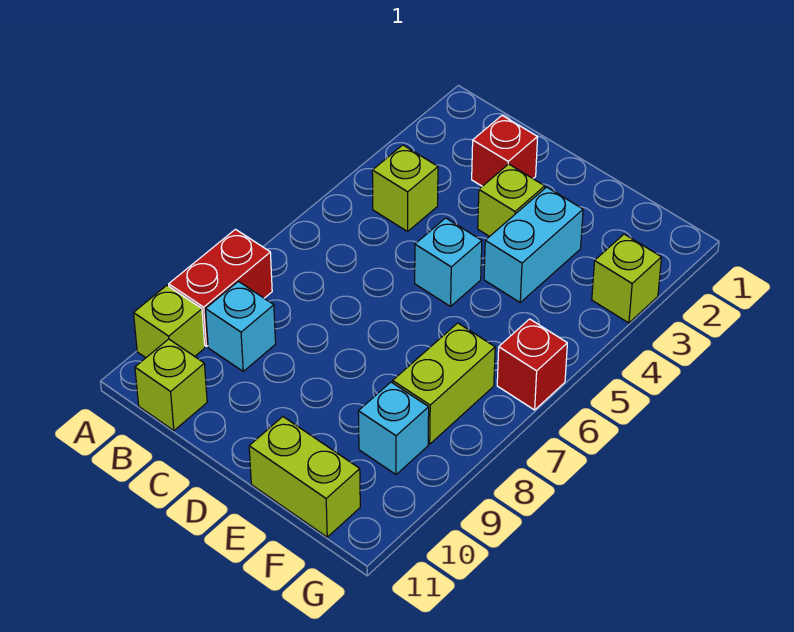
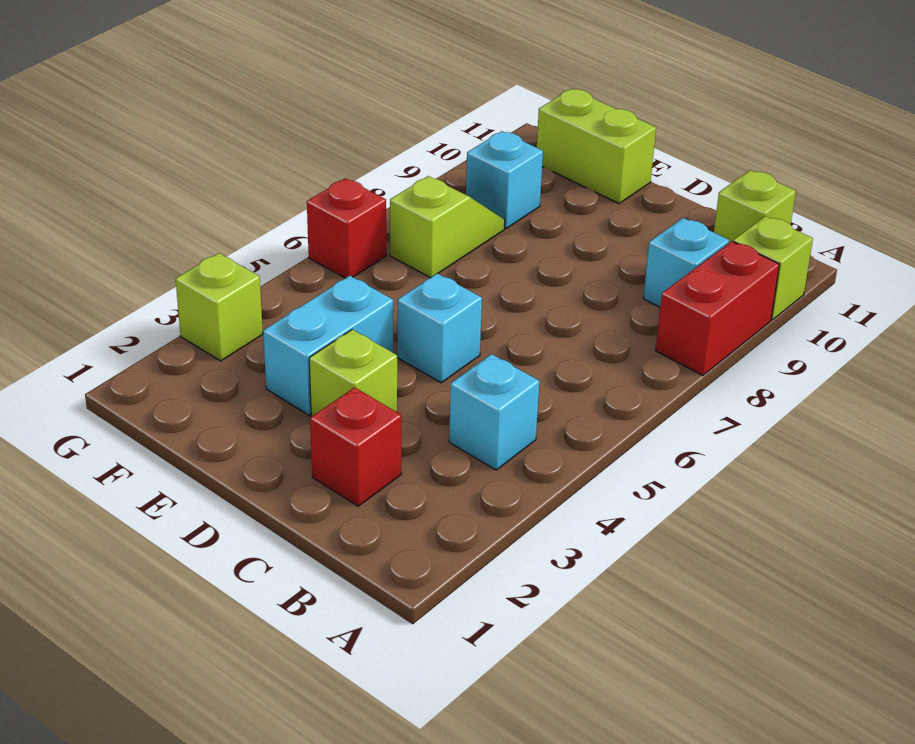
lime 1x1 brick [372,145,438,232] -> cyan 1x1 brick [449,354,539,470]
lime 1x2 brick [393,323,495,444] -> lime 1x2 slope [390,176,505,278]

